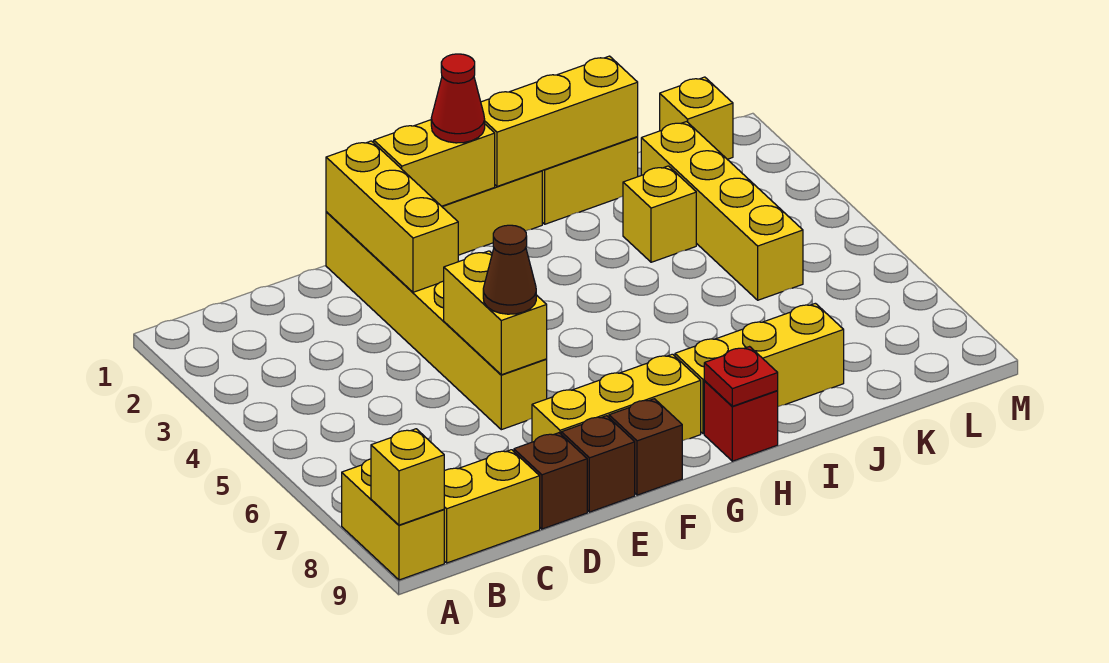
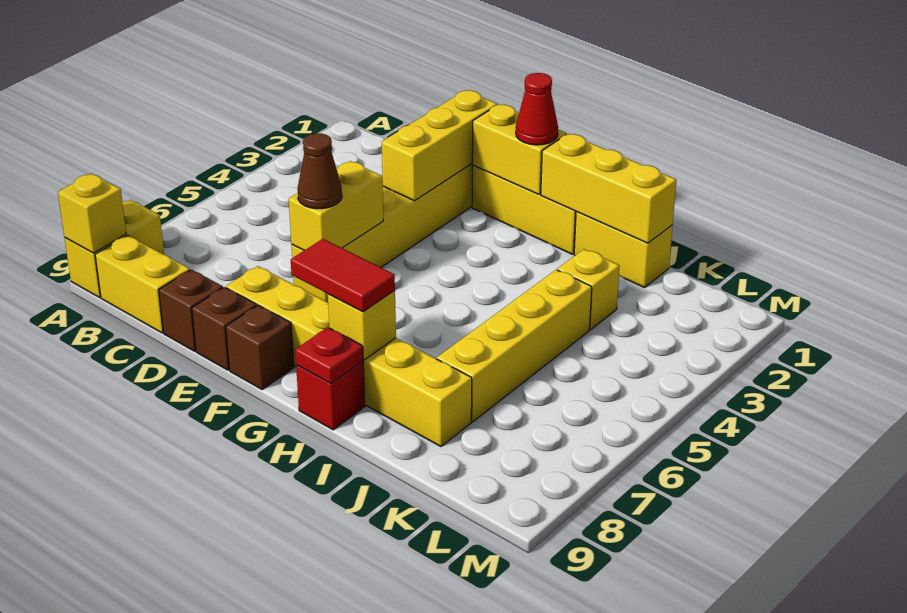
none -> red 1x2 tile [291,239,395,312]
yellow 1x4 brick [641,122,803,300] -> yellow 1x4 brick moved to [437,270,592,422]
yellow 1x1 brick [660,77,733,159] -> yellow 1x1 brick moved to [328,291,396,359]

